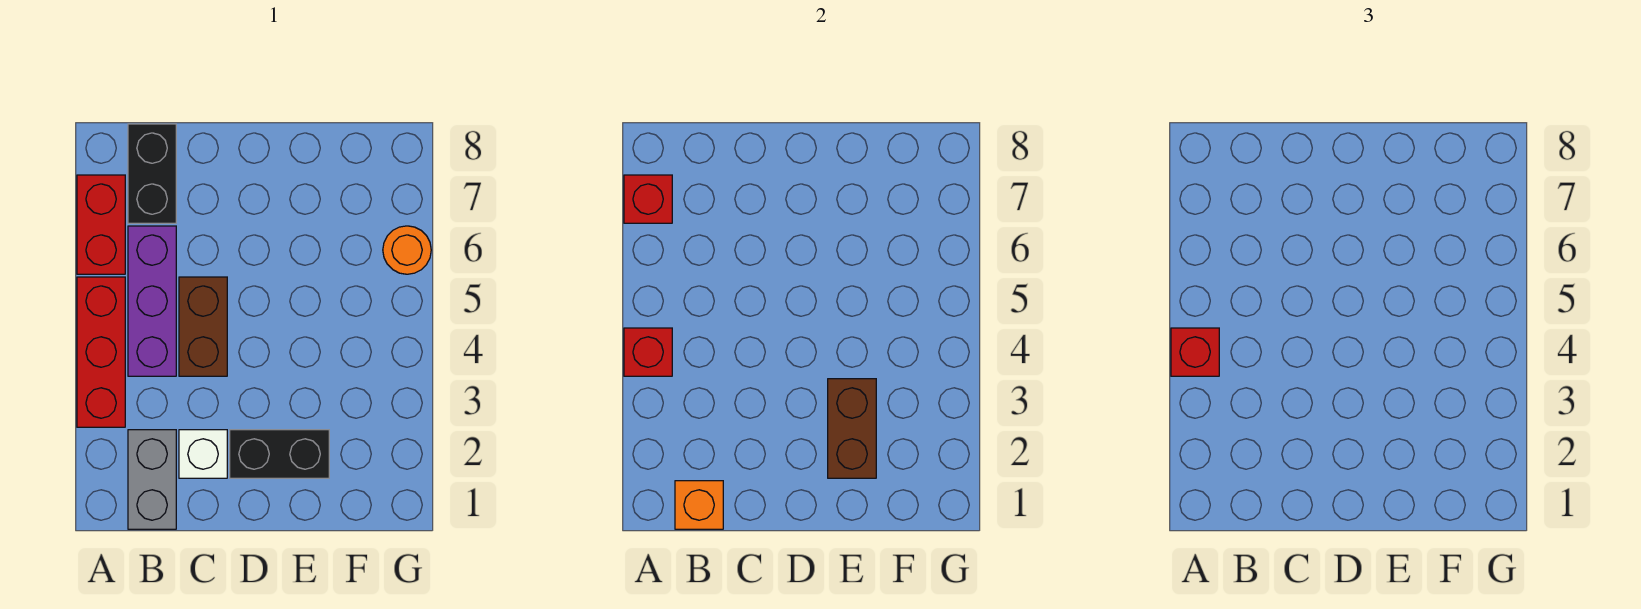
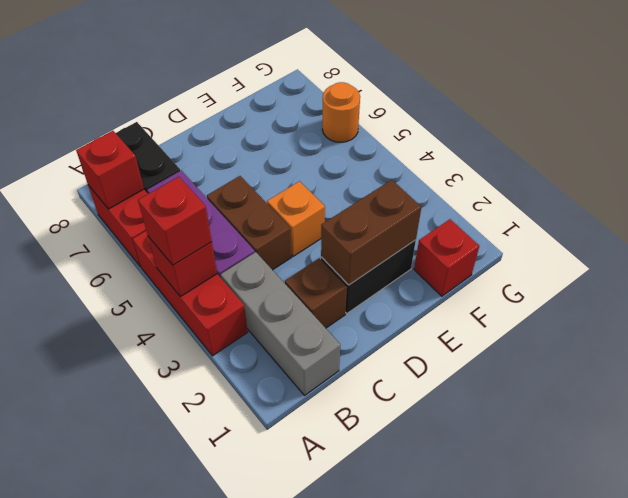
grey 1x2 brick [128,430,176,529] -> grey 1x3 brick [221,252,340,396]
orange 1x1 brick [675,481,723,529] -> orange 1x1 brick moved to [267,181,325,256]
white 1x1 brick [179,430,227,478] -> brown 1x1 brick [285,258,347,328]
brown 1x2 brick [828,379,876,478] -> brown 1x2 brick turned to [321,180,421,285]
none -> red 1x1 brick [414,219,479,296]

